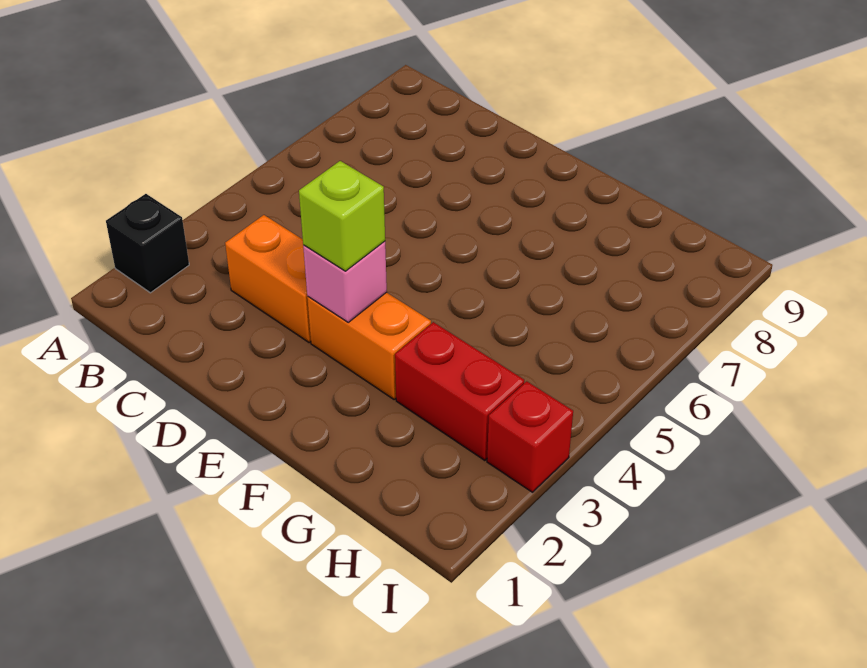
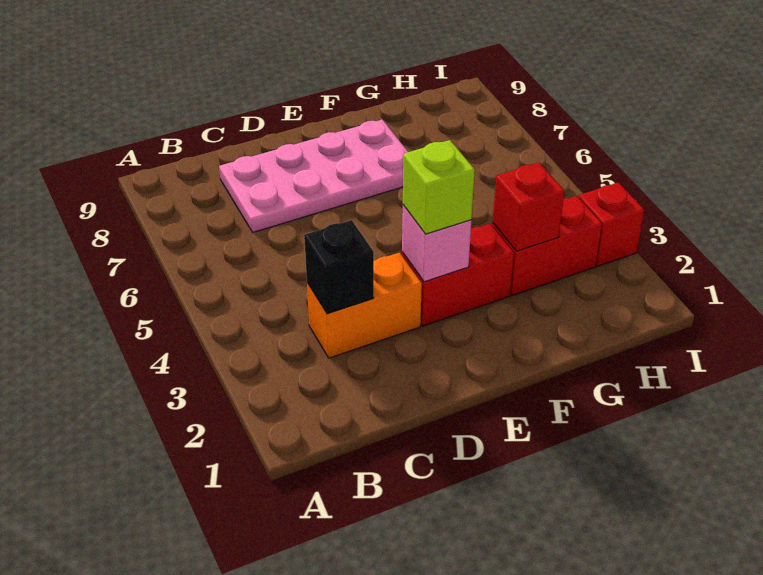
black 1x1 brick [106,194,189,293] -> black 1x1 brick moved to [304,220,374,314]
none -> pink 2x4 plate [219,119,408,232]
orange 1x2 brick [307,292,431,399] -> red 1x2 brick [402,224,514,326]
none -> red 1x1 brick [493,162,564,251]

